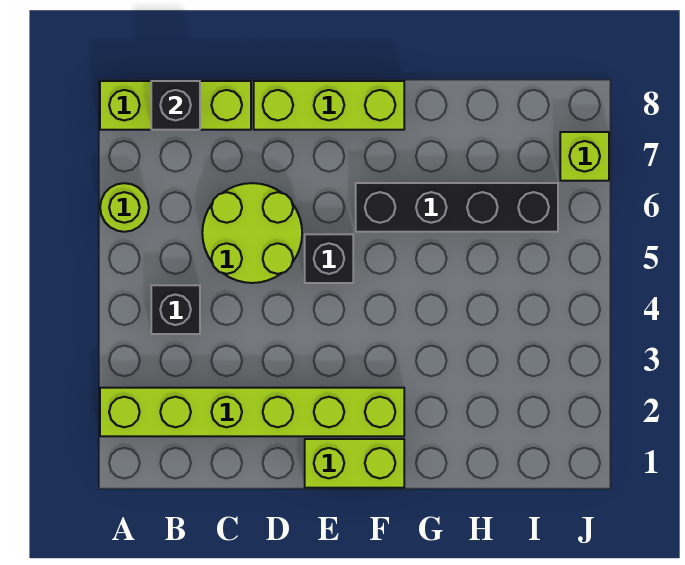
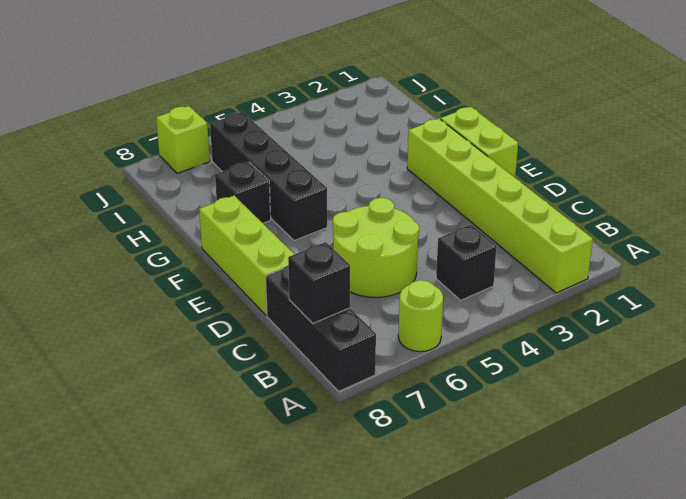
lime 1x3 brick [100,81,251,130] -> black 1x3 brick [266,266,376,391]
black 1x1 brick [305,234,353,283] -> black 1x1 brick moved to [215,162,271,223]

